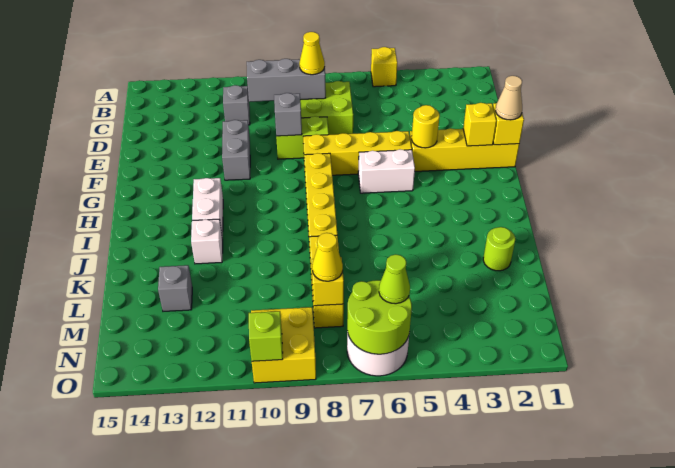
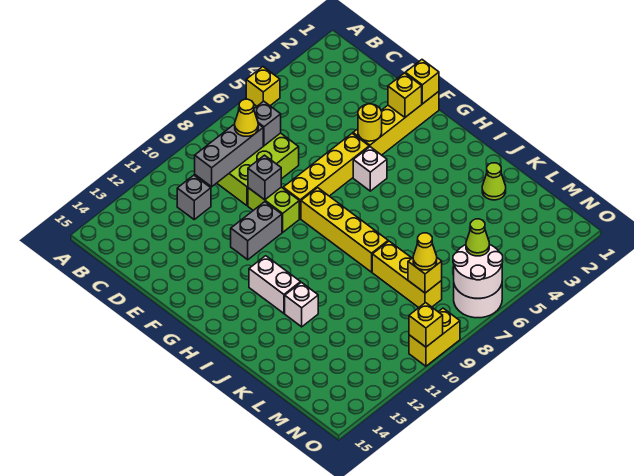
lime 1x2 brick [276,116,329,159] -> lime 1x2 brick turned to [248,187,299,232]
grey 1x2 brick [222,120,250,180] -> grey 1x2 brick turned to [231,202,282,260]
tan 1x1 cone [496,76,522,120] -> none
white 1x2 brick [358,149,415,193] -> white 1x1 brick [353,147,387,191]
lime 1x1 round brick [483,227,515,271] -> lime 1x1 cone [482,163,506,200]
grey 1x1 brick [158,265,192,311] -> grey 1x1 brick moved to [254,101,281,146]
lime 2x2 round brick [347,280,412,354] -> white 2x2 round brick [453,244,503,299]
yellow 2x2 brick [251,307,316,383] -> yellow 1x2 brick [409,308,460,366]
lime 1x1 brick [249,311,283,361] -> yellow 1x1 brick [409,303,443,347]

